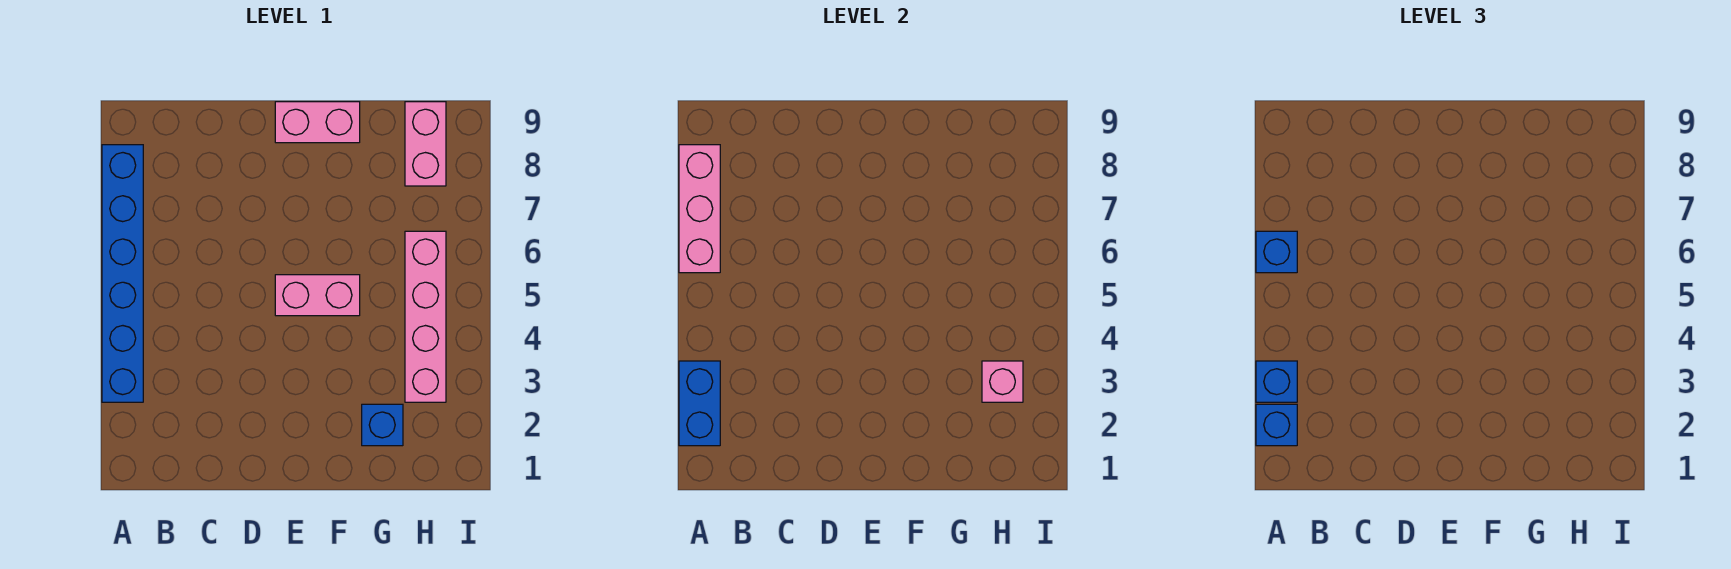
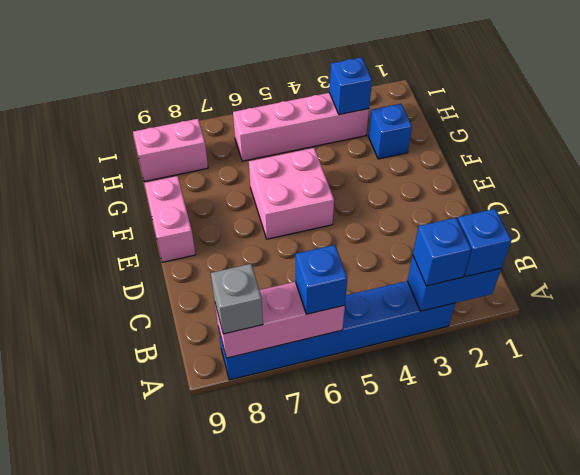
none -> grey 1x1 brick [211,264,263,334]
pink 1x2 brick [275,275,360,316] -> pink 2x2 brick [249,148,334,239]
pink 1x1 brick [982,361,1023,402] -> blue 1x1 brick [329,57,372,115]

